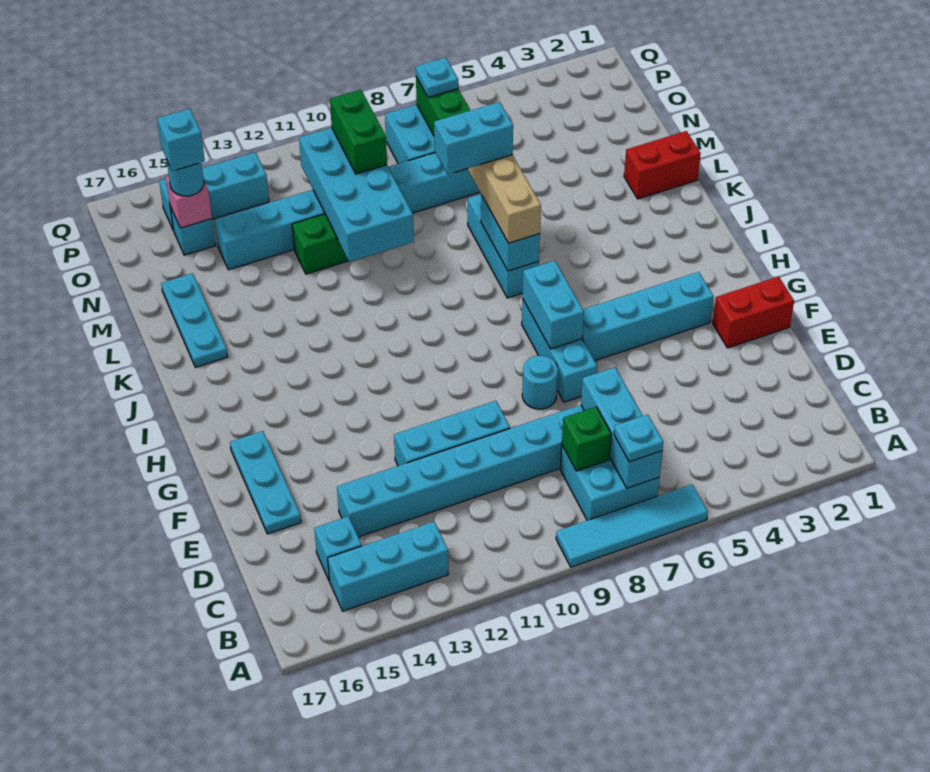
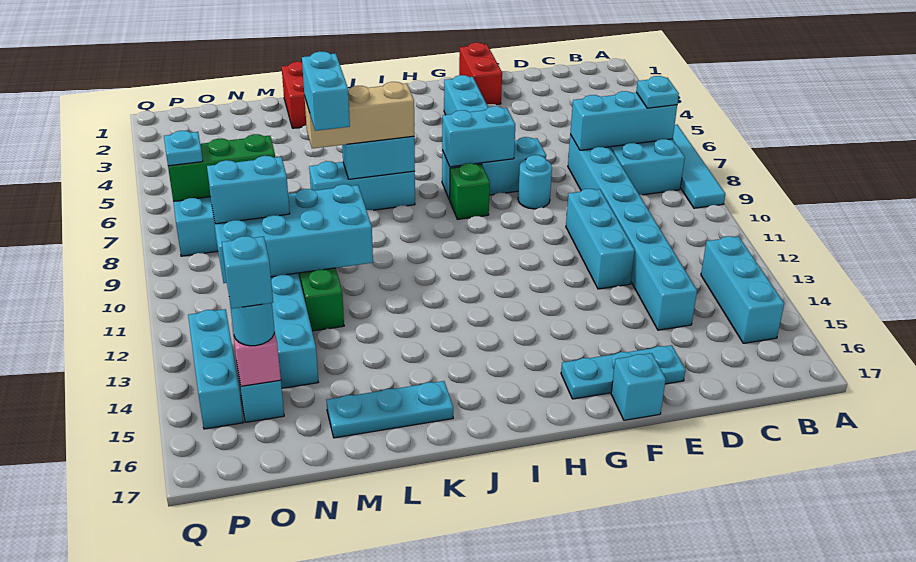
green 1x1 brick [562,407,611,471] -> green 1x1 brick moved to [450,163,490,219]
cyan 1x1 brick [314,516,362,581] -> cyan 1x1 brick moved to [611,353,666,420]
green 1x2 brick [330,90,387,174] -> cyan 1x2 brick [207,156,290,224]

